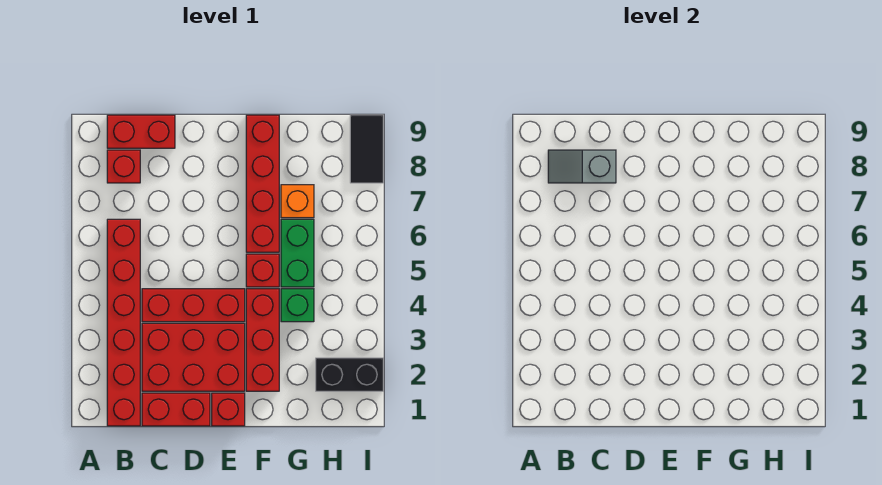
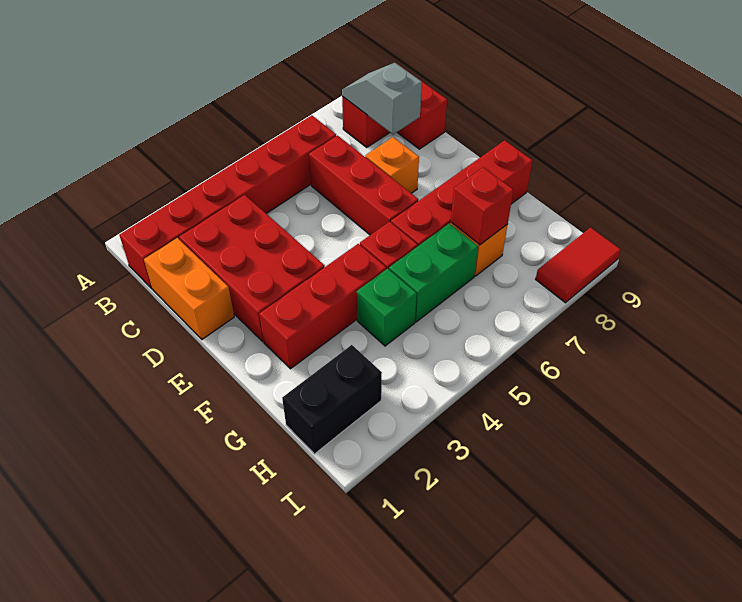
red 1x2 brick [142,393,210,426] -> orange 1x2 brick [144,238,234,339]
red 1x3 brick [142,289,245,322] -> red 1x3 brick moved to [309,135,418,235]
none -> orange 1x1 brick [365,137,419,193]
red 1x1 brick [212,393,245,426] -> red 1x1 brick moved to [451,167,513,245]
black 1x2 brick [316,358,383,391] -> black 1x2 brick turned to [282,345,382,454]
black 1x2 tile [350,115,383,183] -> red 1x2 tile [536,228,621,303]

